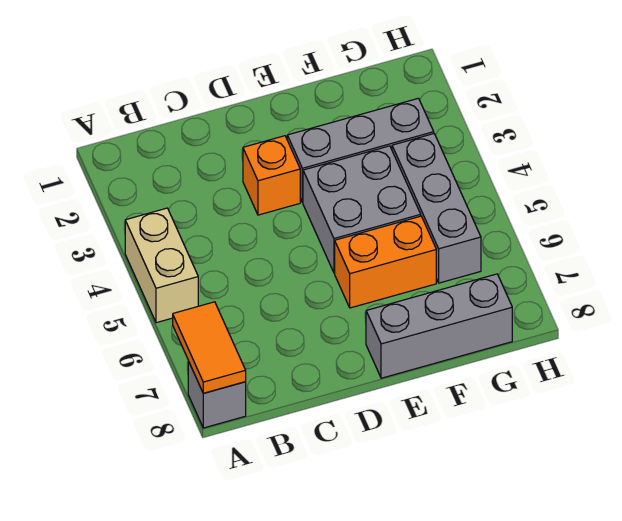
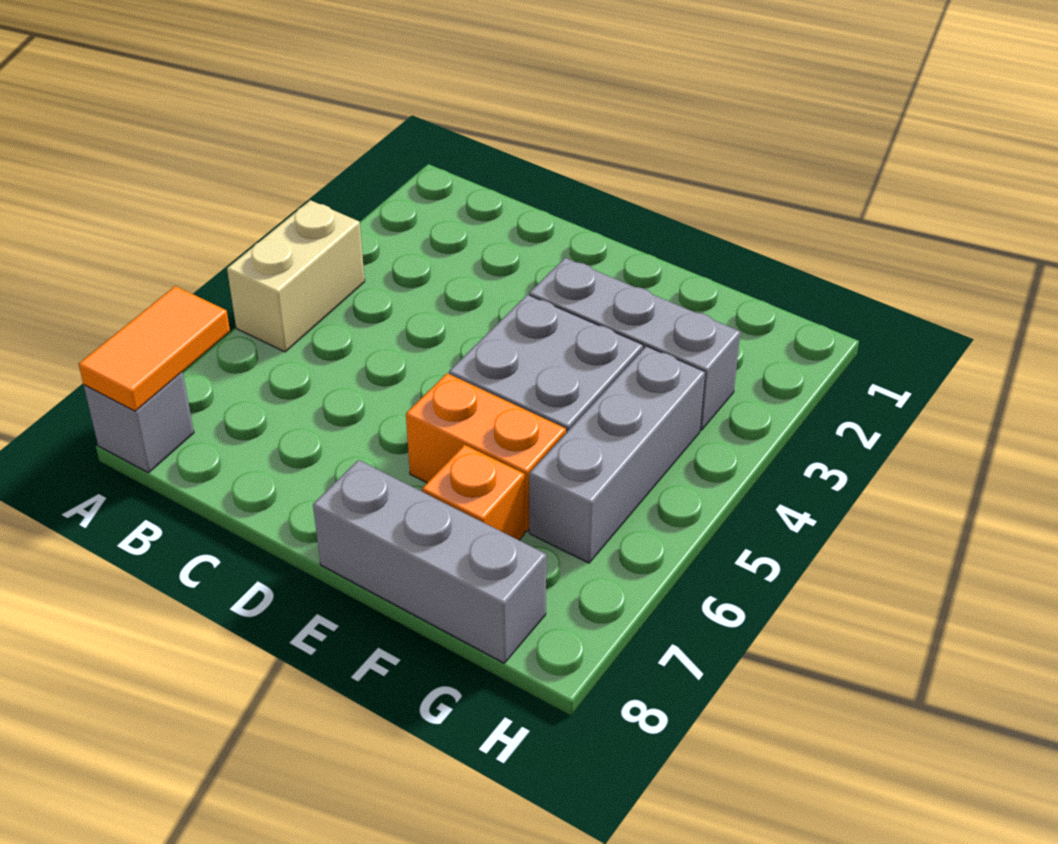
orange 1x1 brick [243,136,300,215] -> orange 1x1 brick moved to [422,445,524,540]

